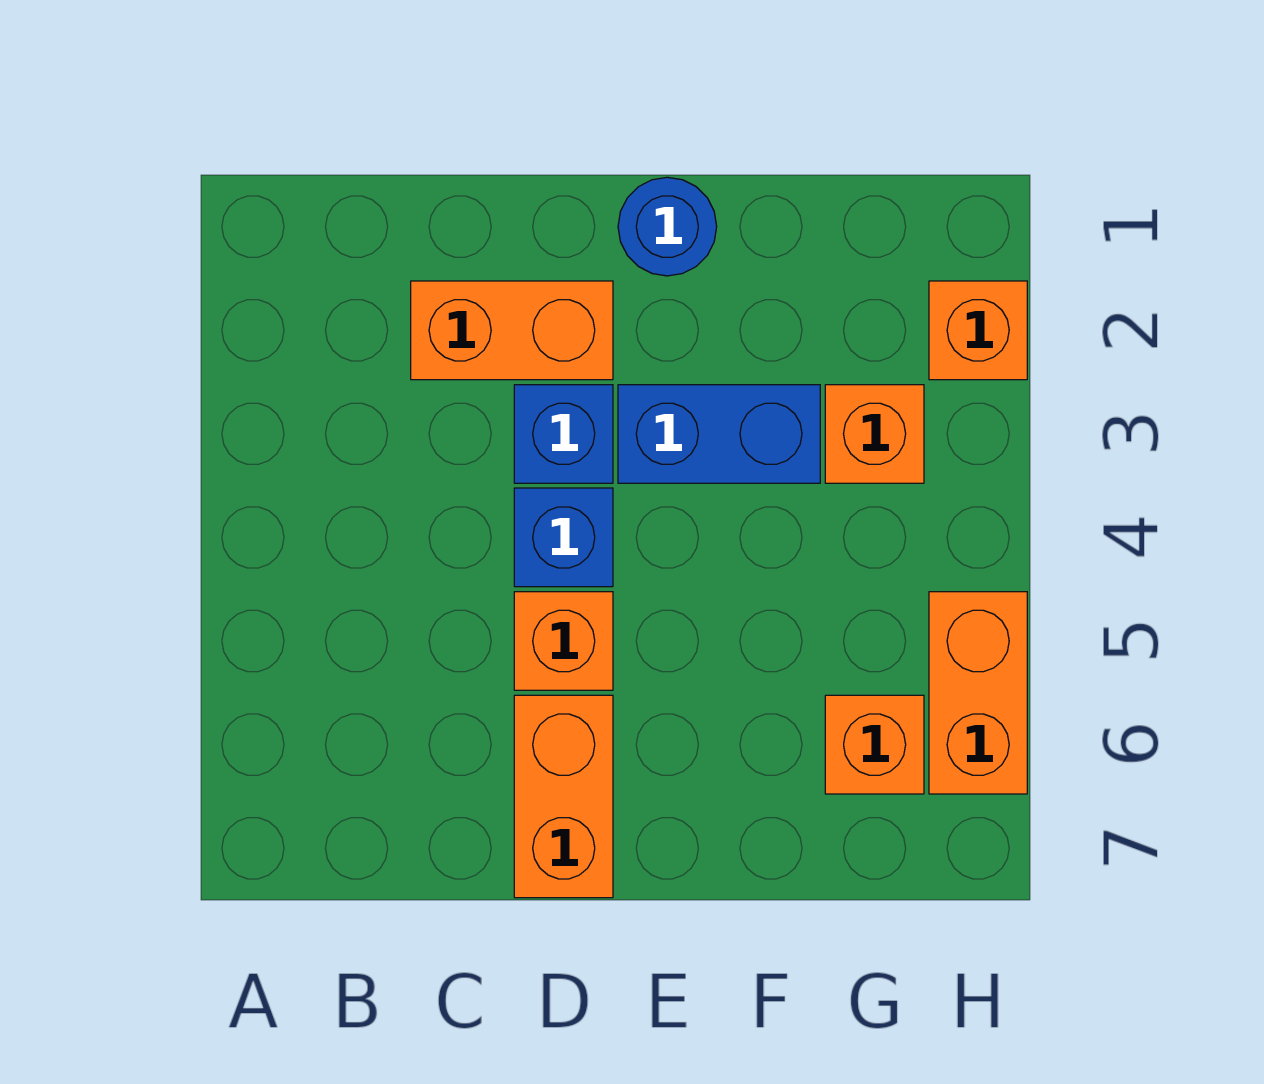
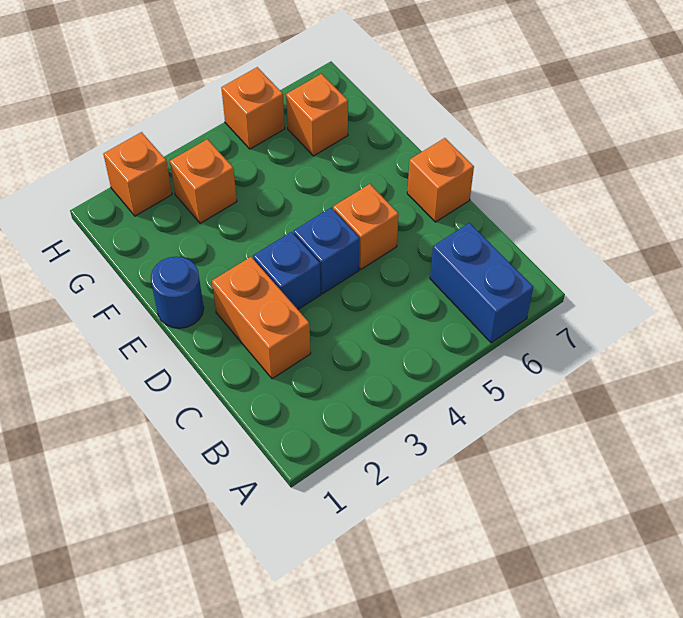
orange 1x2 brick [514,695,613,898] -> orange 1x1 brick [407,138,474,222]
blue 1x2 brick [618,385,820,483] -> blue 1x2 brick moved to [430,223,533,343]
orange 1x2 brick [929,592,1027,794] -> orange 1x1 brick [221,67,285,149]

